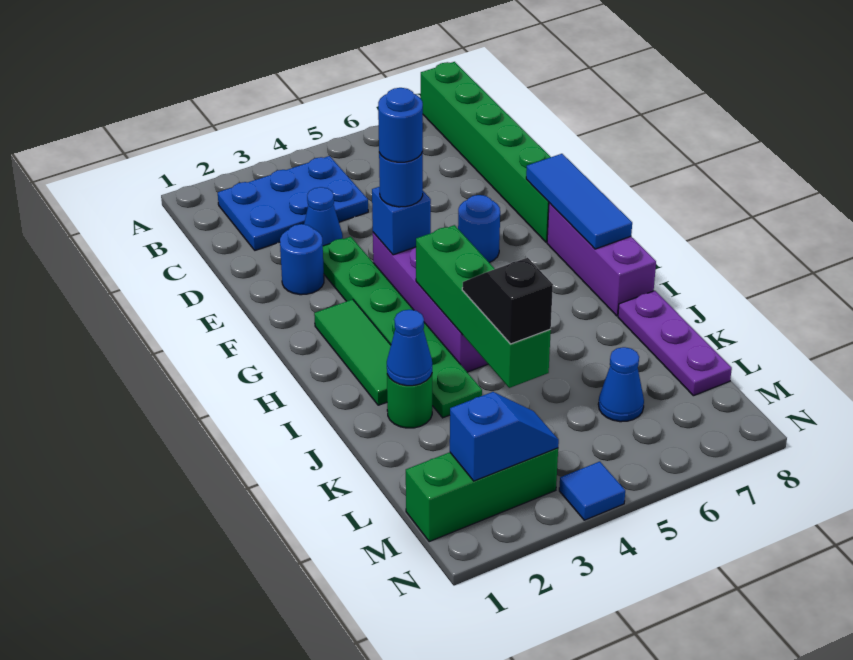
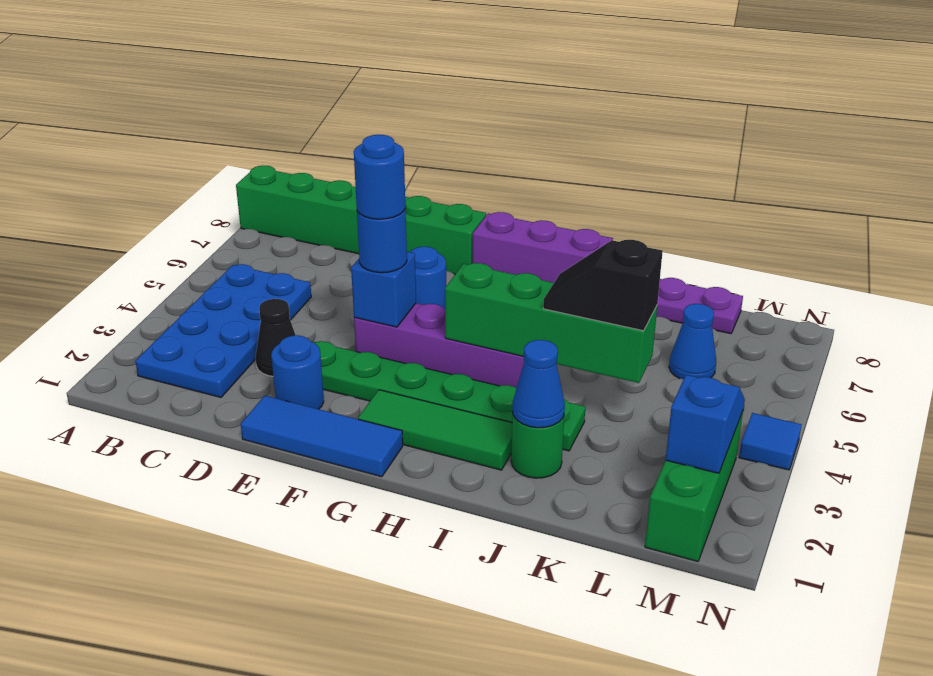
blue 2x3 plate [218,156,368,250] -> blue 2x4 plate [135,264,311,397]
blue 1x1 cone [304,187,343,246] -> black 1x1 cone [256,299,295,376]
blue 1x3 tile [526,154,632,249] -> blue 1x3 tile moved to [241,396,403,477]

